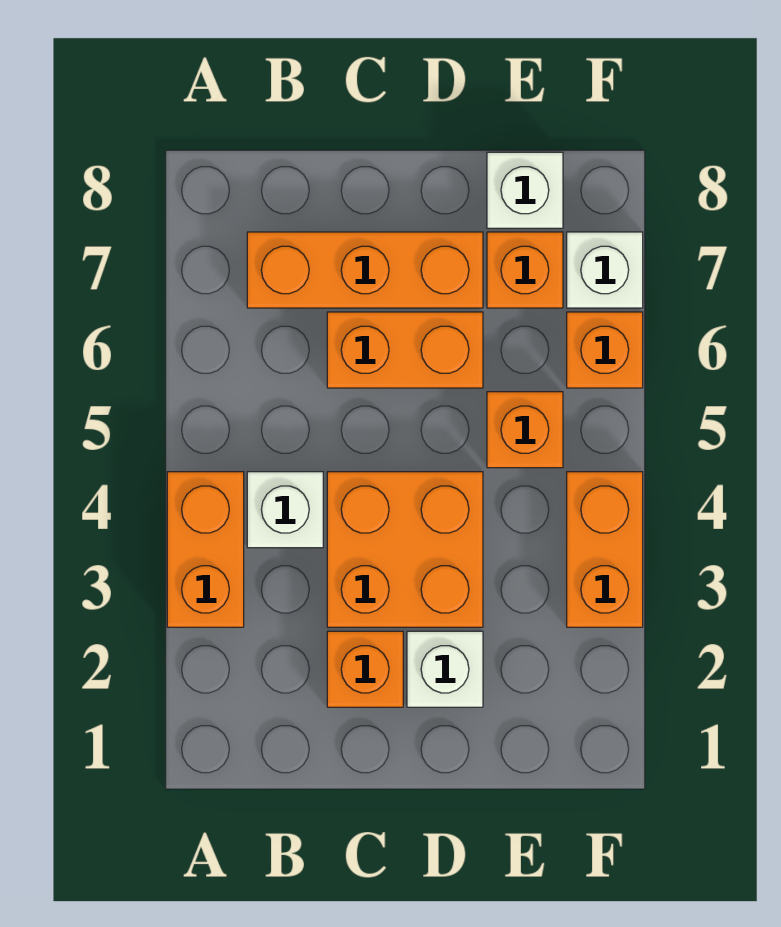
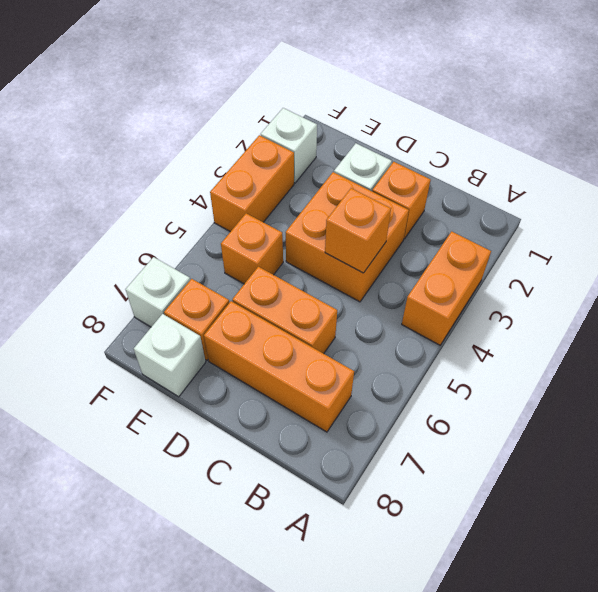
white 1x1 brick [247,472,323,548] -> white 1x1 brick moved to [261,108,317,183]
orange 1x1 brick [567,312,643,388] -> orange 1x1 brick moved to [325,188,391,273]

